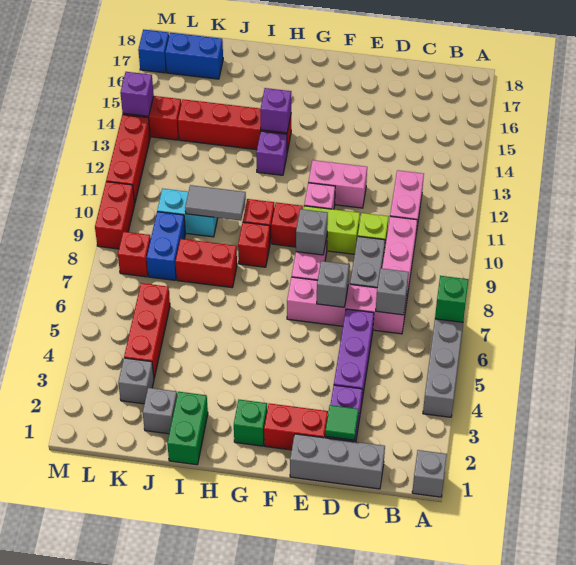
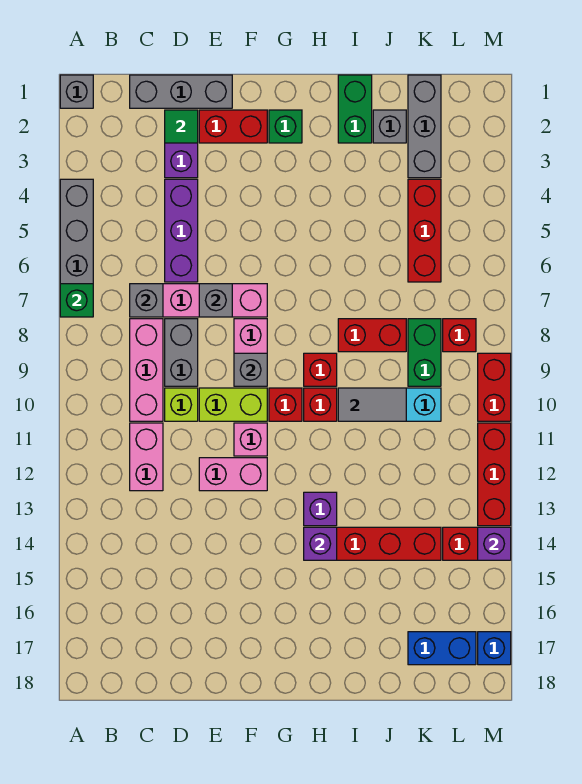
grey 1x1 brick [118,358,154,404] -> grey 1x3 brick [408,75,441,178]
blue 1x2 brick [147,212,185,280] -> green 1x2 brick [408,319,441,386]

